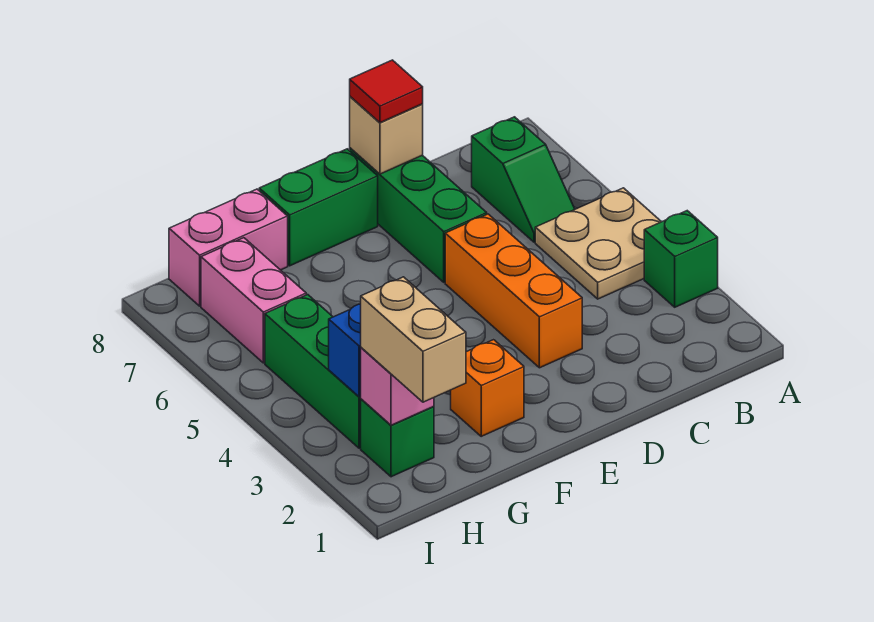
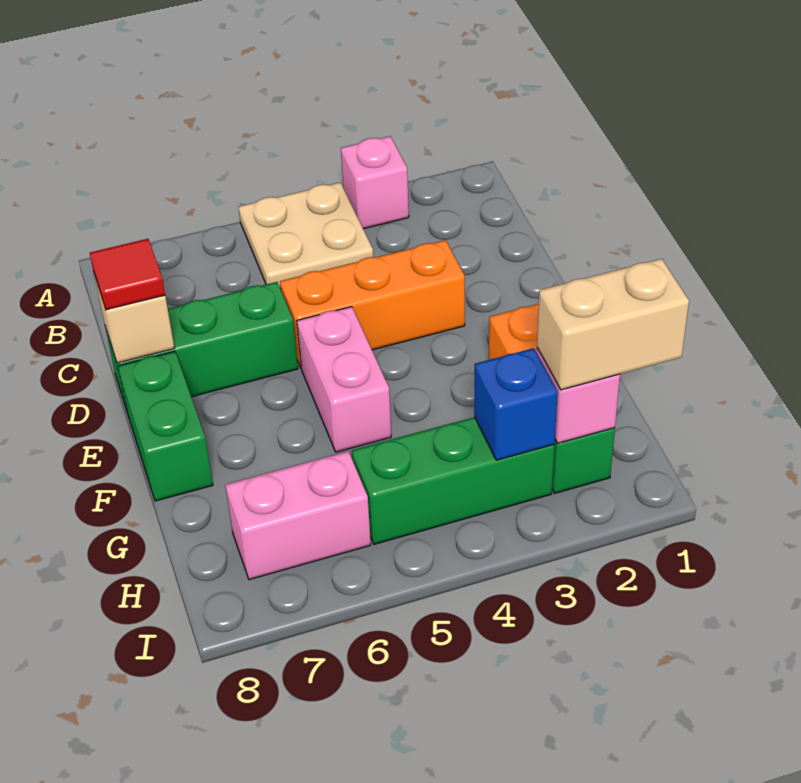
green 1x1 brick [644,211,718,307] -> pink 1x1 brick [341,136,409,229]
green 1x2 slope [472,117,575,242] -> none
pink 1x2 brick [169,189,288,306] -> pink 1x2 brick moved to [297,307,391,452]

